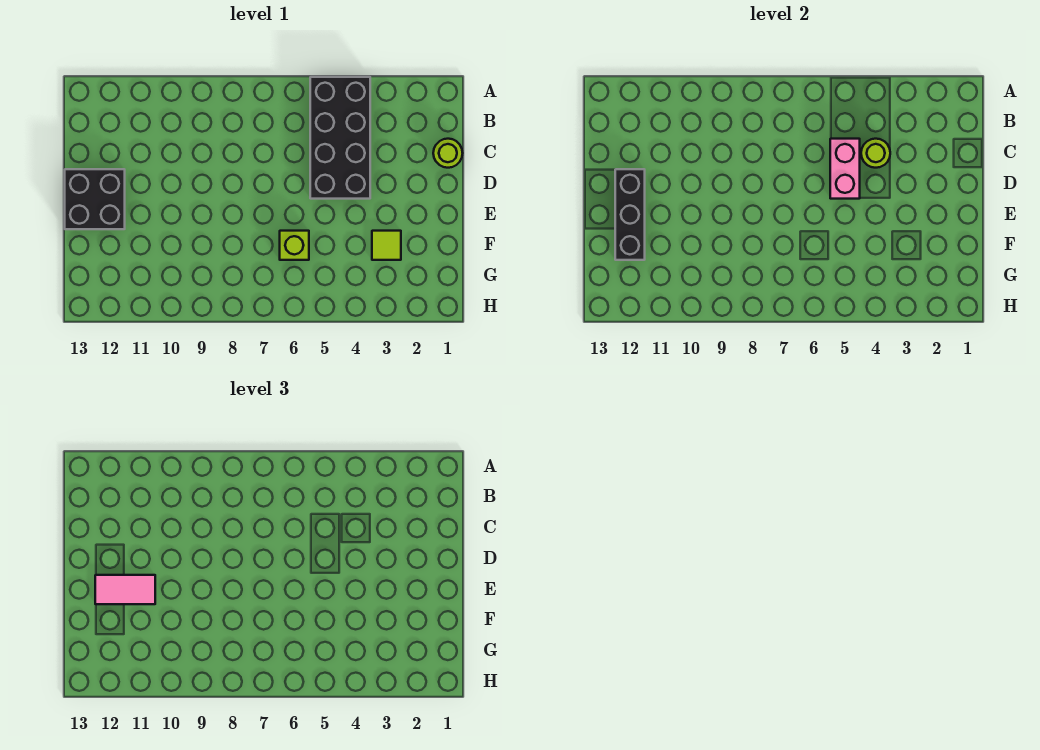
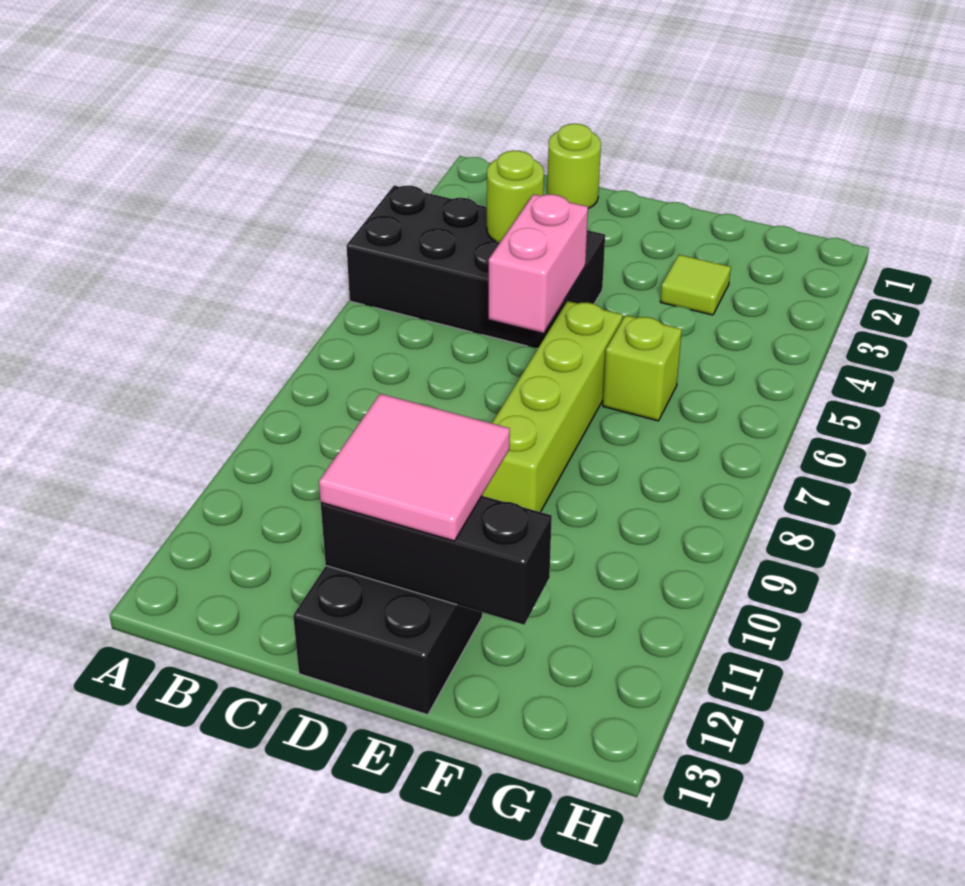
pink 1x2 brick [830,139,860,199] -> pink 1x2 brick turned to [489,194,588,333]
none -> lime 1x4 brick [482,301,623,512]
pink 1x2 tile [95,575,155,604] -> pink 2x2 tile [319,394,510,541]

